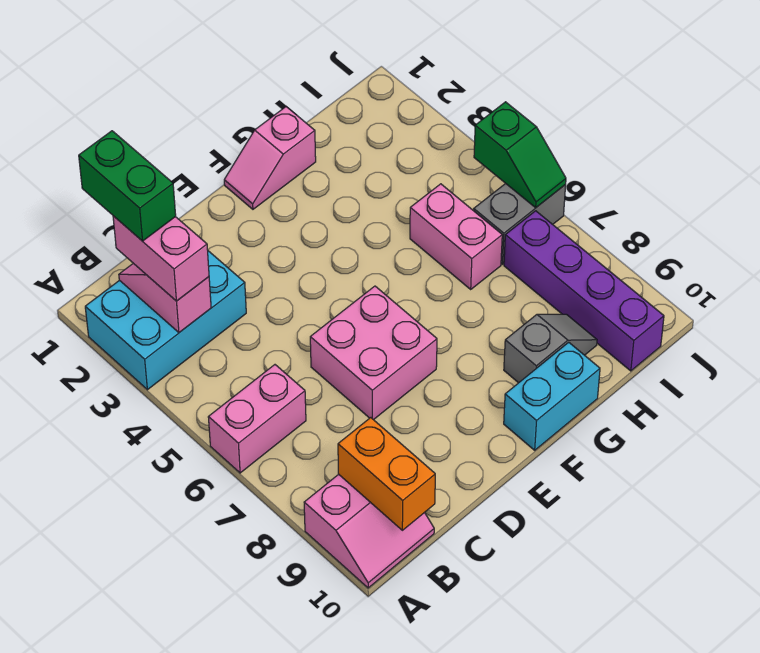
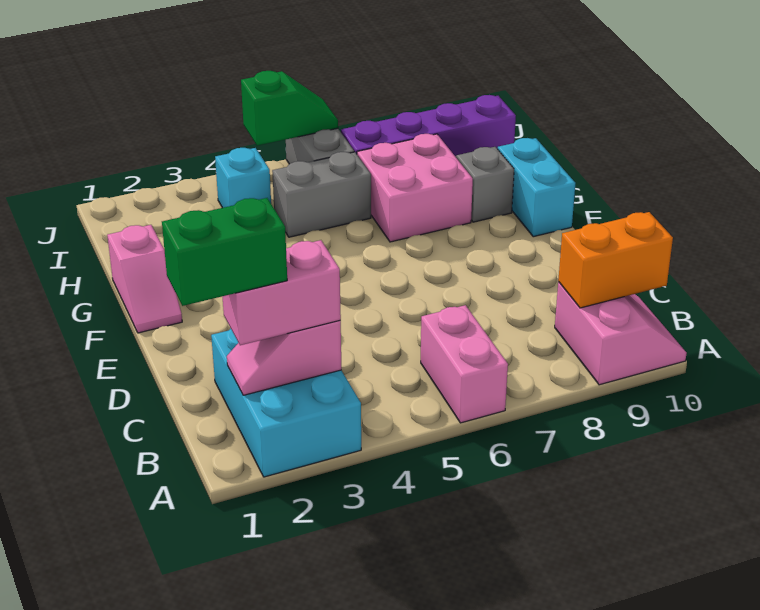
pink 2x2 brick [310,286,437,420] -> pink 2x2 brick moved to [357,134,473,242]
pink 1x2 brick [410,184,502,289] -> grey 1x2 brick [272,152,371,237]
none -> cyan 1x1 brick [215,148,271,208]

